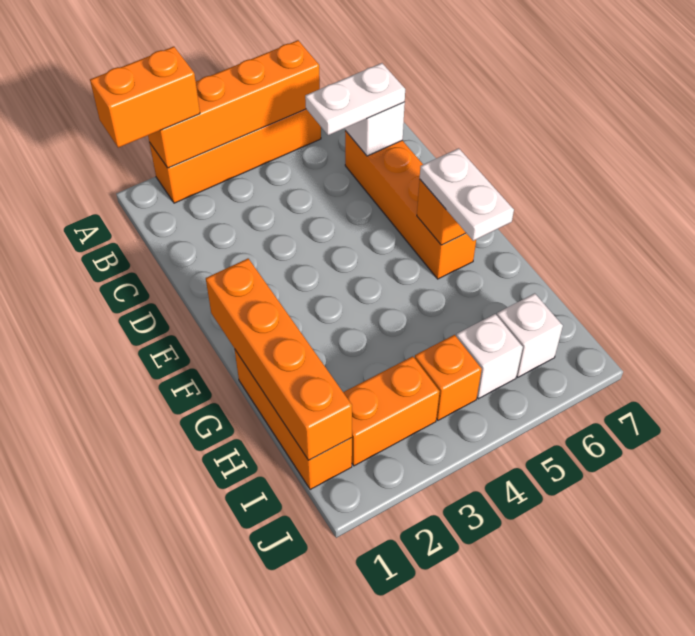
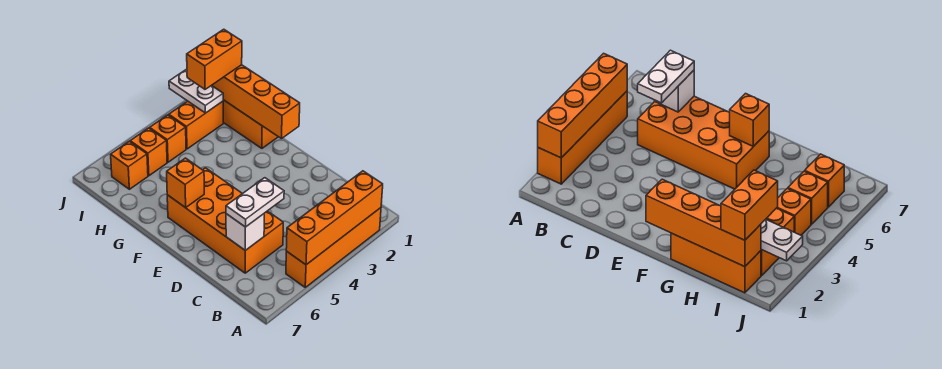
orange 1x2 brick [90,47,200,148] -> orange 1x2 brick moved to [187,29,242,89]
orange 1x4 brick [345,131,476,279] -> orange 2x4 brick [167,168,283,273]
white 1x2 plate [420,148,514,241] -> white 1x2 plate moved to [169,69,223,113]
white 1x1 brick [456,314,523,399] -> orange 1x1 brick [130,128,167,176]
white 1x1 brick [497,293,563,377] -> orange 1x1 brick [111,141,148,189]

